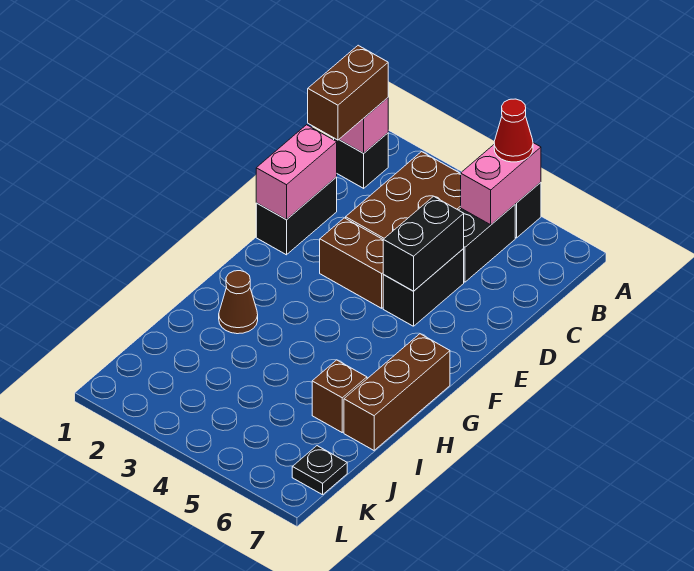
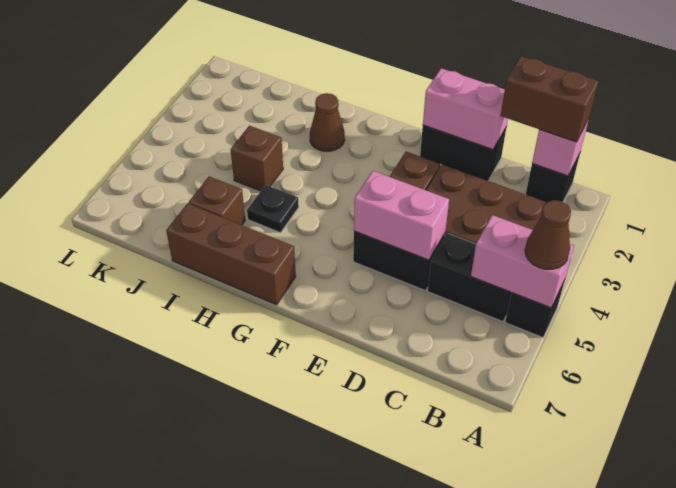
red 1x1 cone [494,99,533,162] -> brown 1x1 cone [525,200,571,269]
black 1x2 brick [383,196,464,291] -> pink 1x2 brick [354,171,449,260]
none -> brown 1x1 brick [231,126,283,191]
black 1x1 plate [292,446,347,495] -> black 1x1 plate moved to [247,185,299,233]

